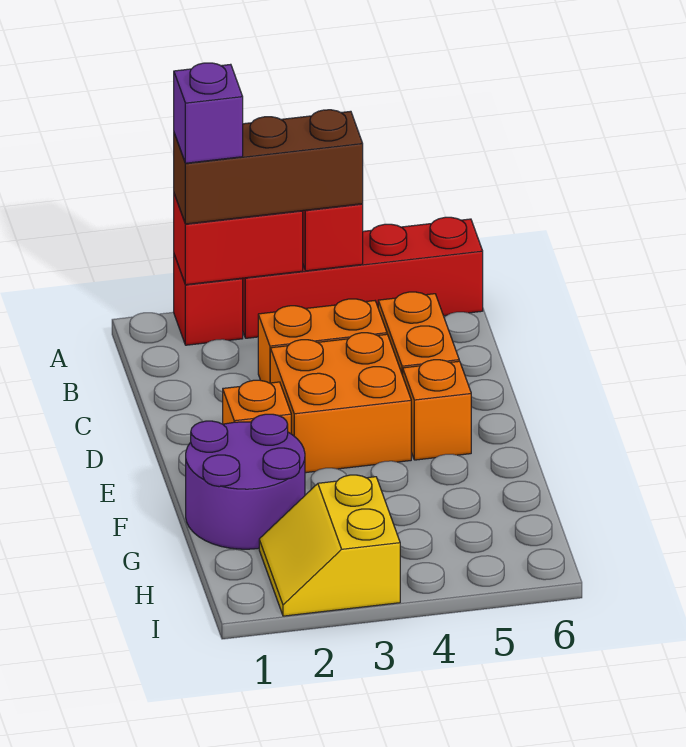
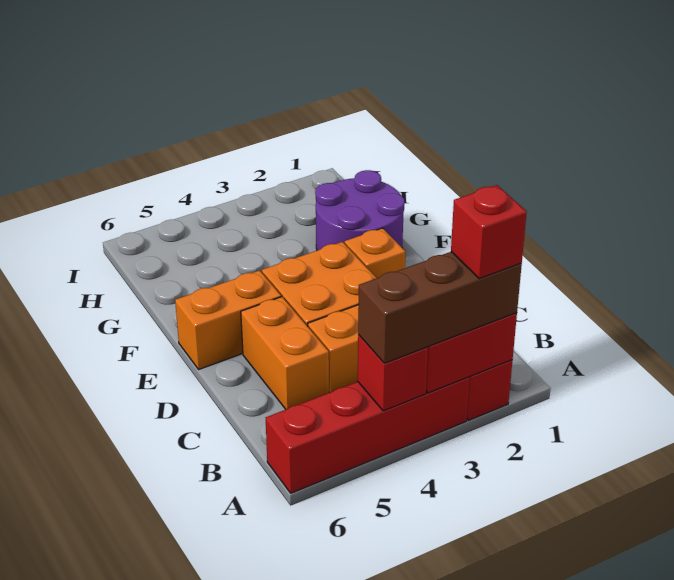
purple 1x1 brick [174,63,243,163] -> red 1x1 brick [451,185,527,279]
orange 1x1 brick [403,360,471,460] -> orange 1x2 brick [175,270,281,369]
yellow 2x2 slope [259,475,400,616] -> none

